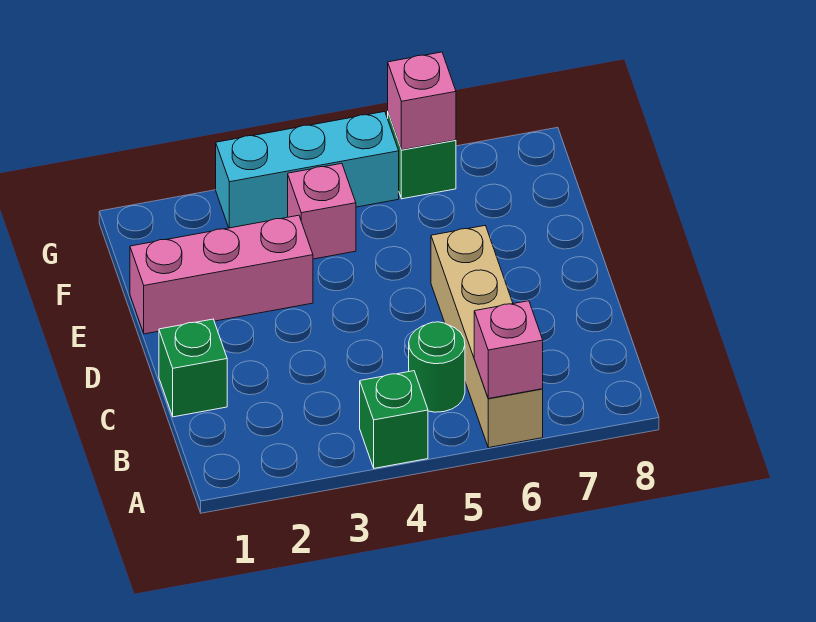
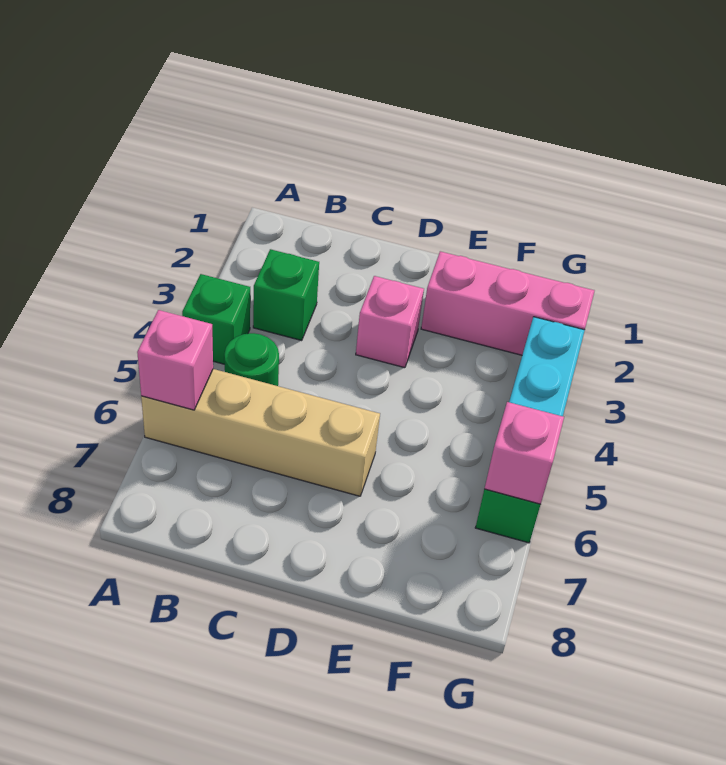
green 1x1 brick [159,319,227,417] -> green 1x1 brick moved to [253,249,319,340]
pink 1x3 brick [130,215,313,334] -> pink 1x3 brick turned to [421,251,594,355]
pink 1x1 brick [288,163,356,259] -> pink 1x1 brick moved to [356,276,424,368]

